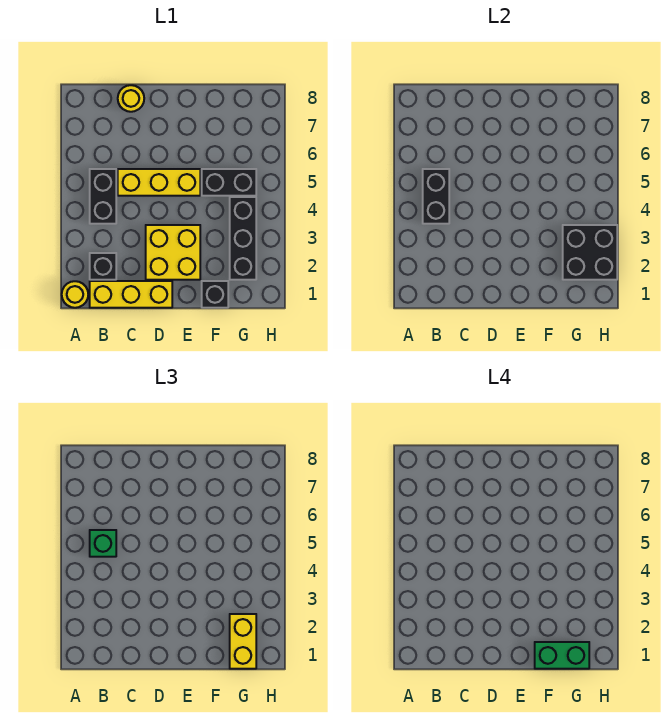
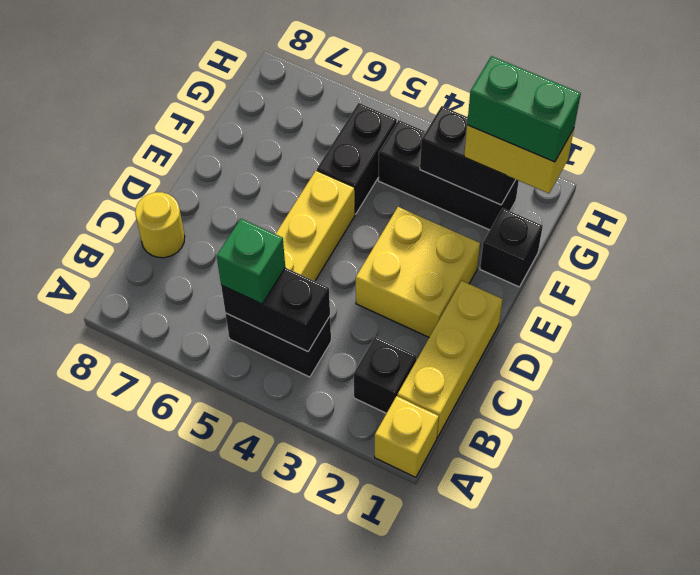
yellow 1x1 round brick [62,281,88,308] -> yellow 1x1 brick [375,396,439,477]
green 1x2 brick [535,642,589,669] -> green 1x2 brick turned to [467,56,581,162]
black 2x2 brick [563,225,617,280] -> black 1x2 brick [420,106,516,205]

